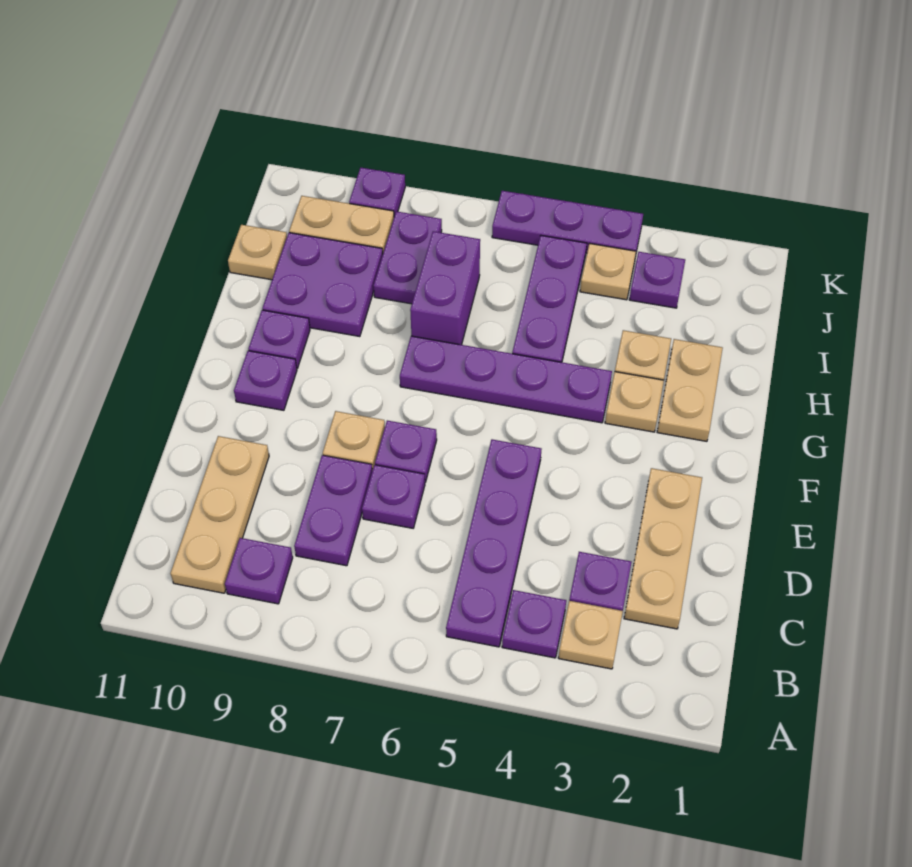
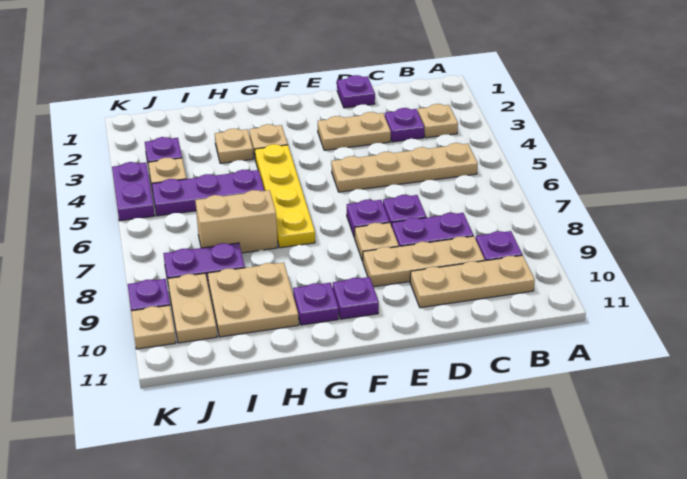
purple 1x1 plate [502,590,566,658] -> purple 1x1 plate moved to [337,75,375,108]
purple 1x4 plate [446,439,541,647] -> tan 1x4 plate [331,143,478,192]
tan 1x3 plate [624,468,702,629] -> tan 1x3 plate moved to [363,236,485,287]
tan 1x2 plate [657,339,723,441] -> tan 1x2 plate moved to [318,112,391,150]
purple 1x4 plate [400,336,612,423] -> yellow 1x4 plate [255,144,315,248]
purple 1x2 brick [410,231,480,345] -> tan 1x2 brick [195,190,278,253]
purple 2x2 plate [262,233,383,337] -> tan 2x2 plate [208,262,299,337]
tan 1x1 plate [228,225,287,280] -> tan 1x1 plate moved to [131,305,176,349]
purple 1x3 plate [492,191,643,257] -> purple 1x2 plate [112,162,155,221]

